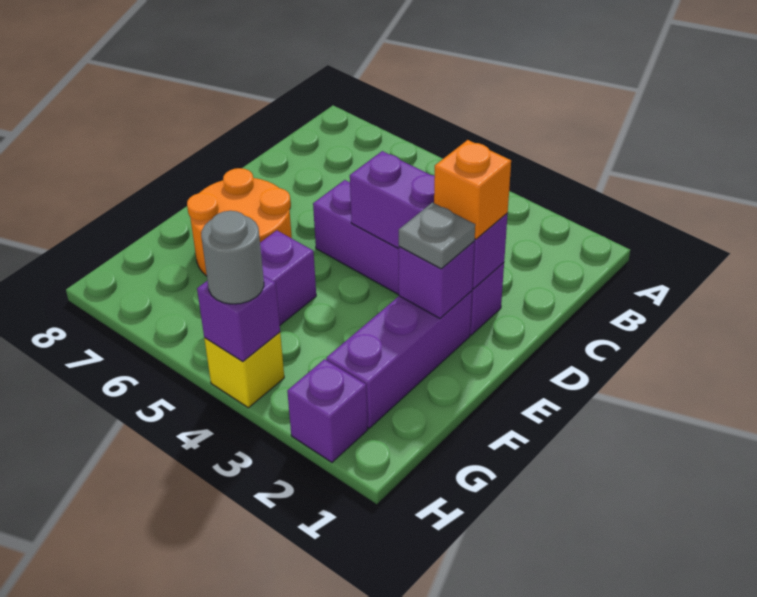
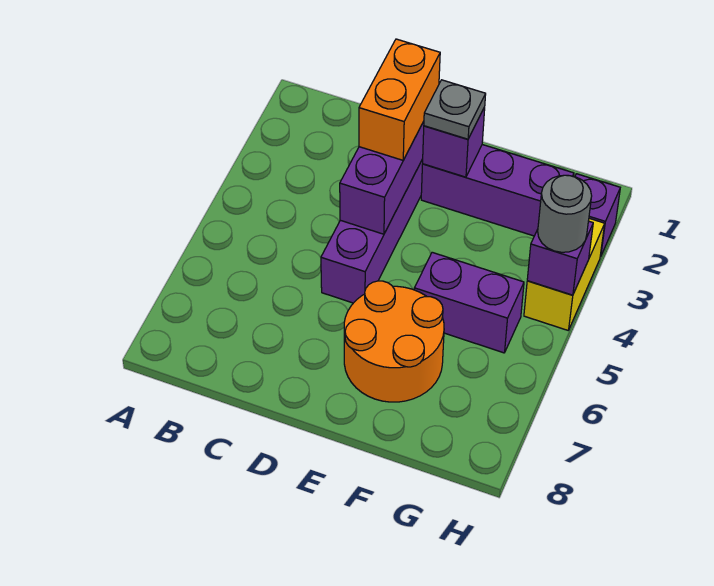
orange 1x1 brick [434,140,511,239] -> orange 1x2 brick [359,39,440,160]
yellow 1x1 brick [204,332,284,408] -> yellow 1x2 brick [524,218,605,330]

